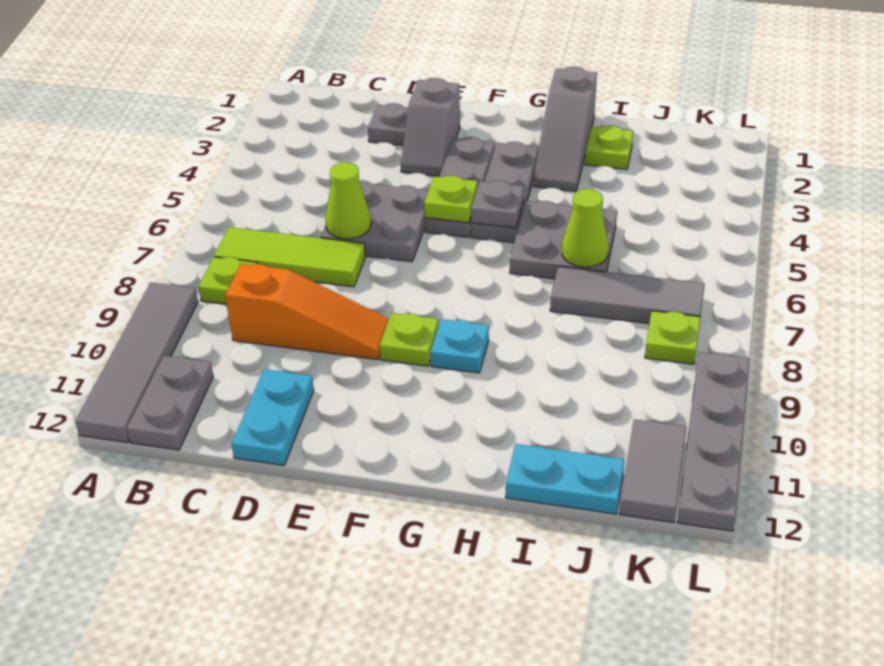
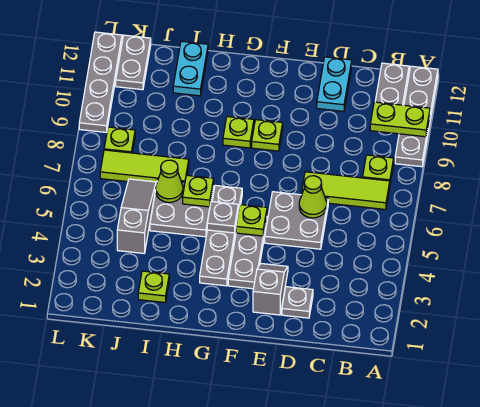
grey 1x4 tile [75,282,198,443] -> grey 1x4 plate [395,66,438,167]
none -> lime 1x2 plate [370,102,430,137]
orange 1x3 slope [225,264,389,360] -> none
grey 1x3 plate [471,142,539,243] -> grey 1x4 plate [200,185,242,286]
cyan 1x1 plate [430,319,489,373] -> lime 1x1 plate [223,117,254,148]
grey 1x3 slope [534,67,597,191] -> grey 1x3 slope moved to [117,179,156,253]
none -> lime 1x1 plate [183,175,214,207]
grey 1x3 tile [550,266,705,324] -> lime 1x3 tile [100,150,189,184]
cyan 1x2 plate [506,444,625,514] -> cyan 1x2 plate turned to [173,41,208,96]
grey 1x2 tile [619,419,687,523] -> grey 1x2 plate [116,35,151,90]

